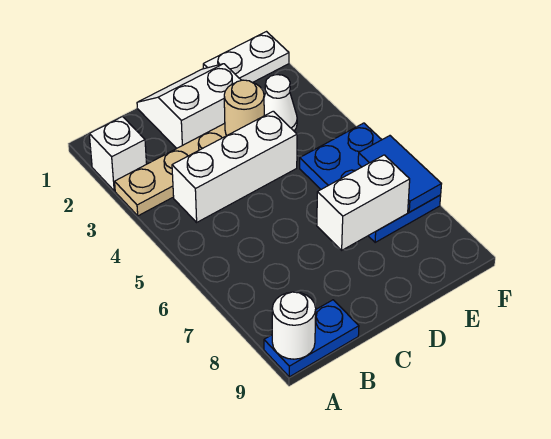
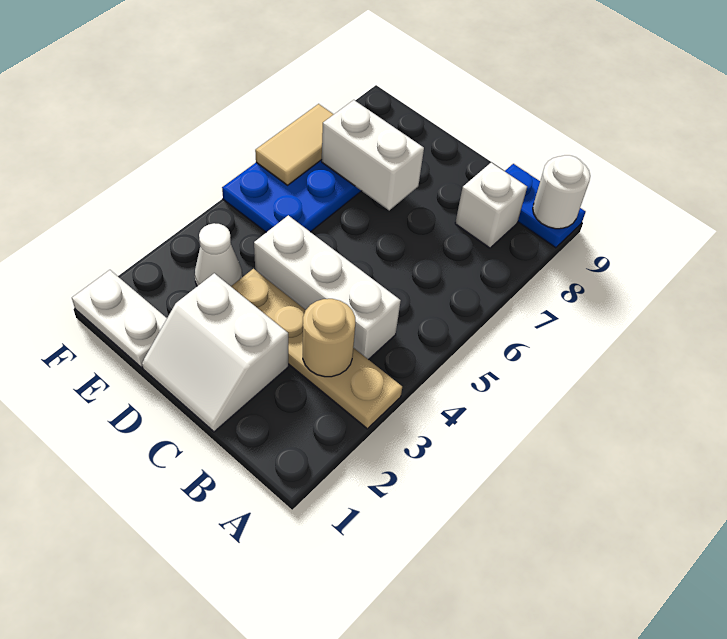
white 1x1 brick [89,117,147,191] -> white 1x1 brick moved to [455,163,527,248]
tan 1x1 round brick [224,80,264,135] -> tan 1x1 round brick moved to [303,299,355,377]
blue 1x2 tile [358,136,441,212] -> tan 1x2 tile [255,104,334,185]

